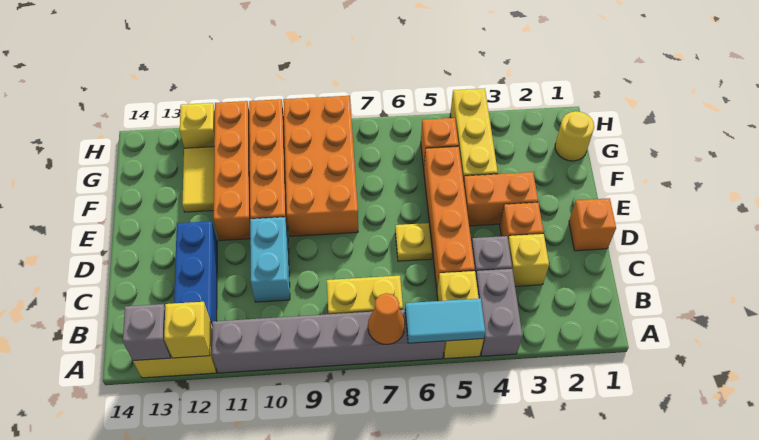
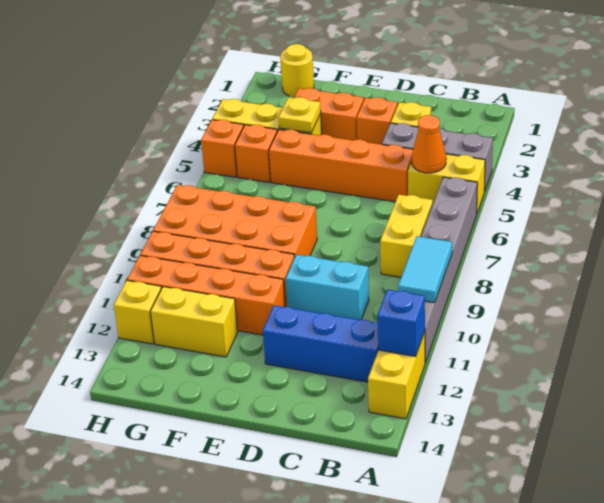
cyan 1x2 tile [405,298,485,343] -> cyan 1x2 tile moved to [398,236,452,303]
orange 1x1 cone [368,293,405,344] -> orange 1x1 cone moved to [412,115,446,173]
yellow 1x1 brick [164,302,210,358] -> blue 1x1 brick [377,289,425,356]
grey 1x1 brick [123,304,171,361] -> none
orange 1x1 brick [569,198,616,251] -> orange 1x1 brick moved to [201,120,244,177]
yellow 1x1 plate [395,223,432,261] -> yellow 1x1 plate moved to [278,97,321,133]
orange 1x2 brick [463,172,538,226] -> orange 1x2 brick turned to [294,88,364,140]
yellow 1x2 tile [182,147,214,212] -> yellow 1x2 brick [150,287,238,357]

